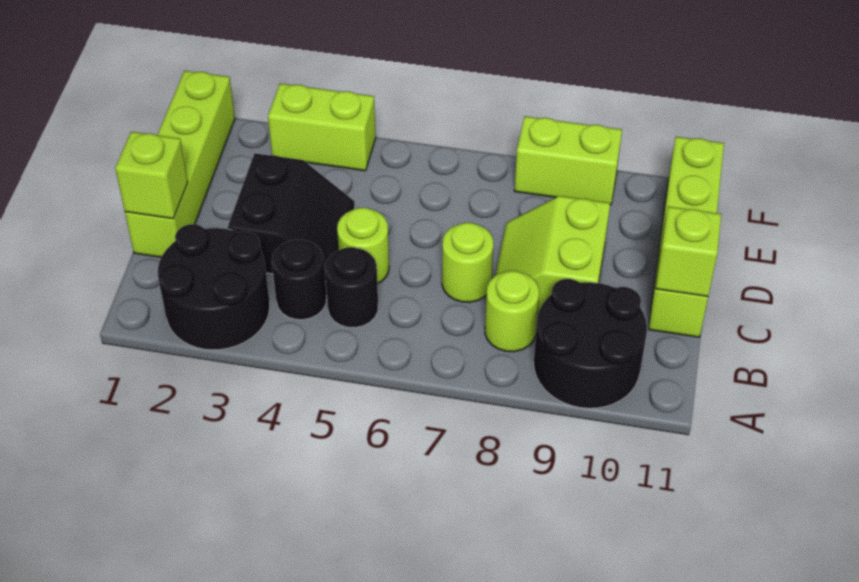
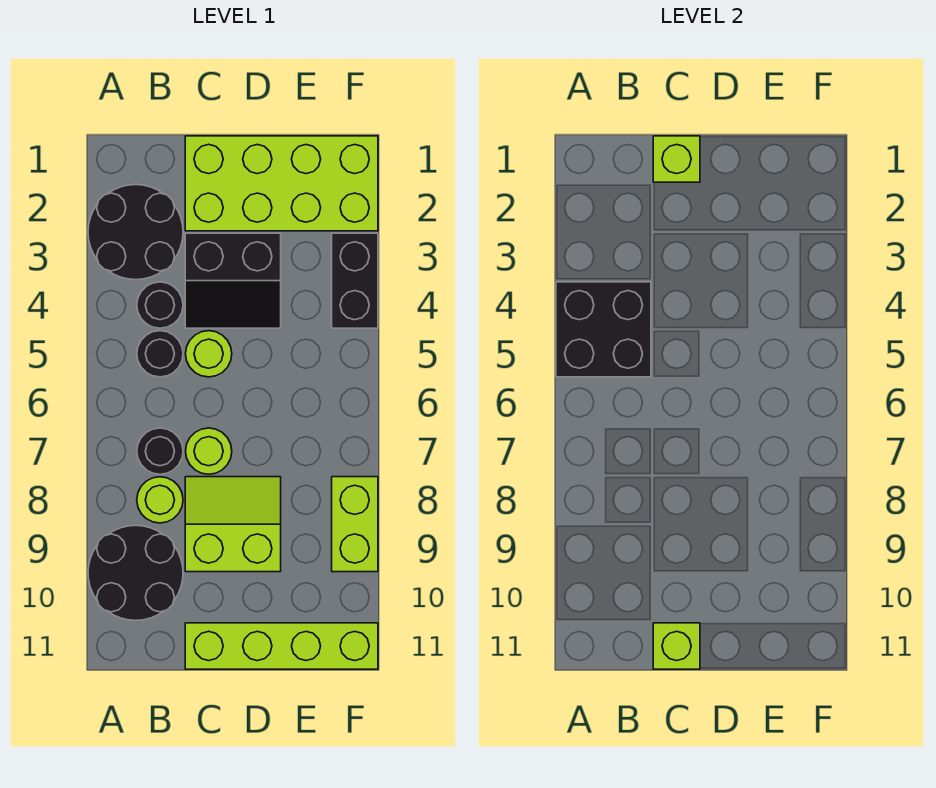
none -> black 2x2 brick [556,282,651,377]
none -> black 1x1 round brick [137,428,183,474]
lime 1x4 brick [125,71,235,257] -> lime 2x4 brick [185,136,378,231]
lime 1x2 brick [268,84,376,171] -> black 1x2 brick [332,233,378,328]

